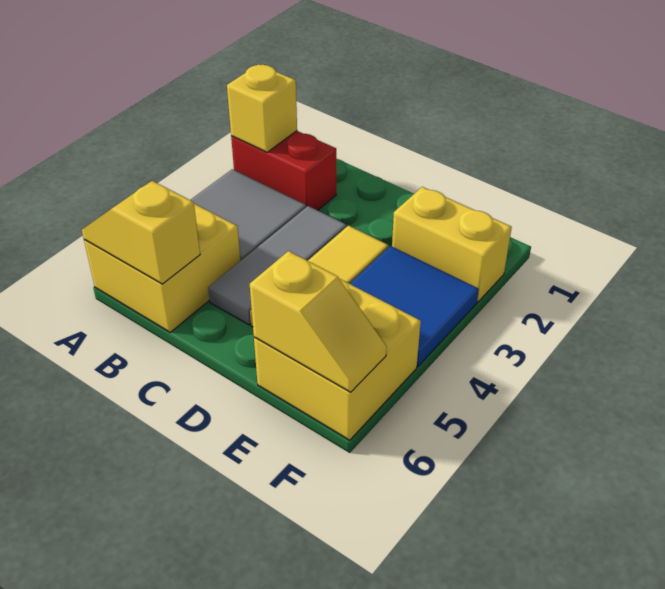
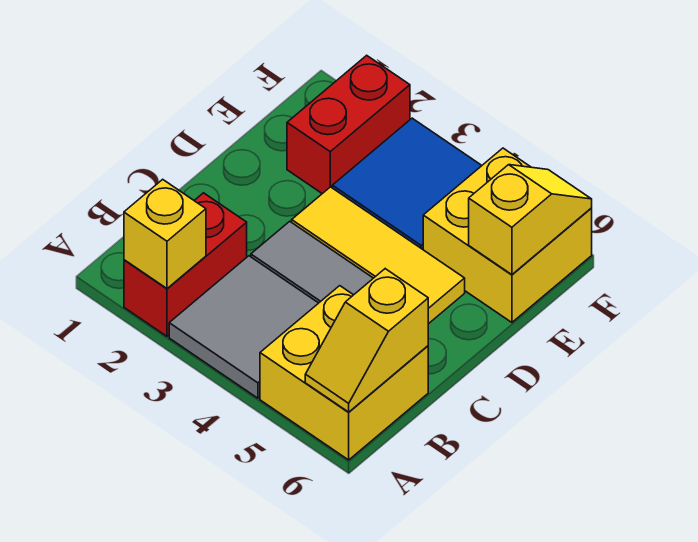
yellow 1x2 brick [392,187,512,302] -> red 1x2 brick [287,55,410,194]

